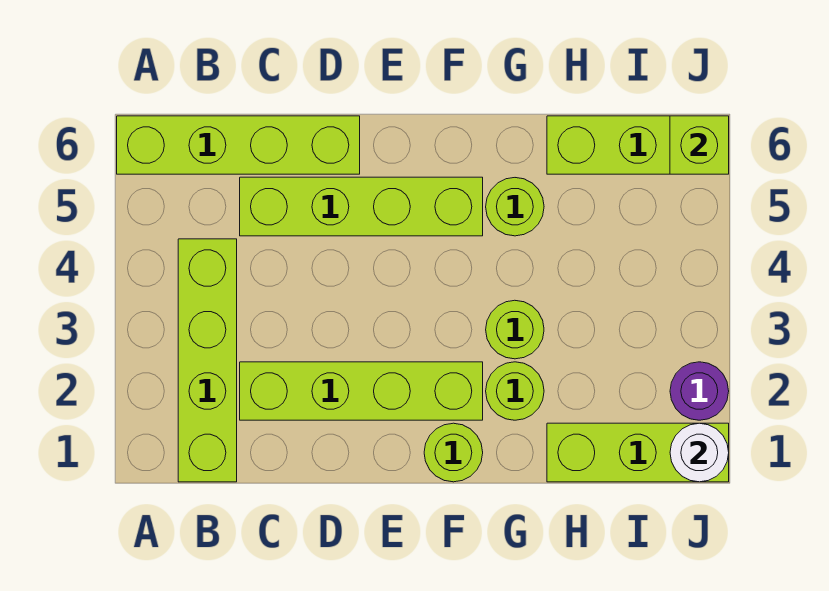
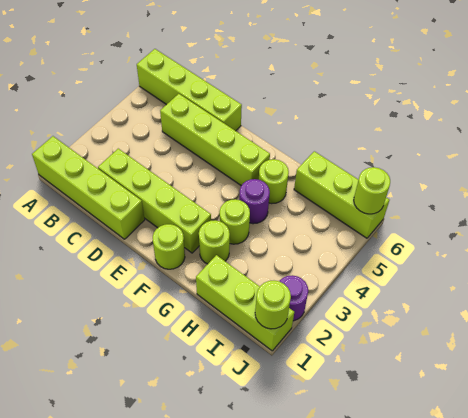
lime 1x4 brick [178,239,237,482] -> lime 1x4 brick turned to [32,136,145,239]
none -> purple 1x1 round brick [239,179,270,224]
white 1x1 round brick [670,423,729,482] -> lime 1x1 round brick [255,281,291,329]
lime 1x1 brick [670,116,729,174] -> lime 1x1 round brick [354,167,390,214]

